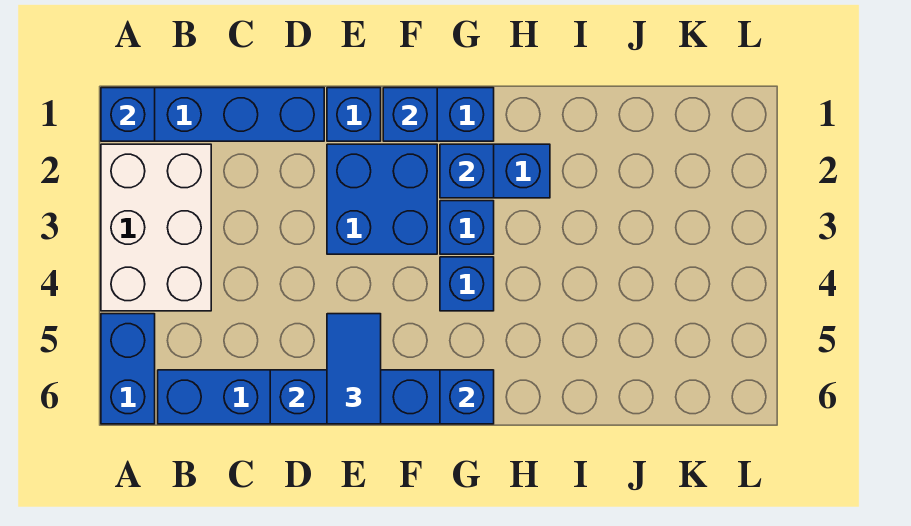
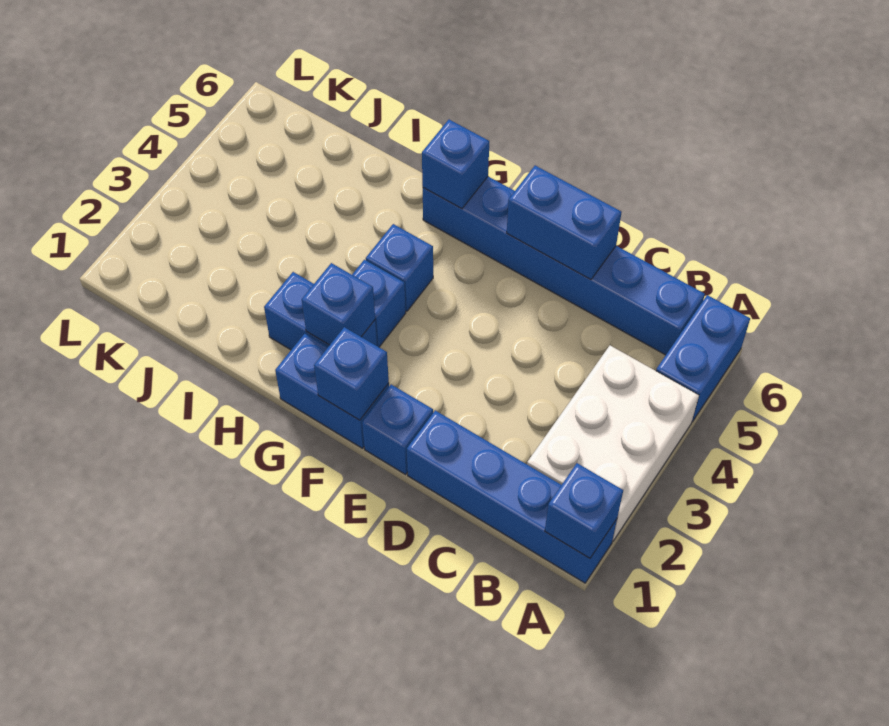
blue 2x2 brick [327,144,437,254] -> none
blue 1x2 tile [327,314,381,424] -> none

